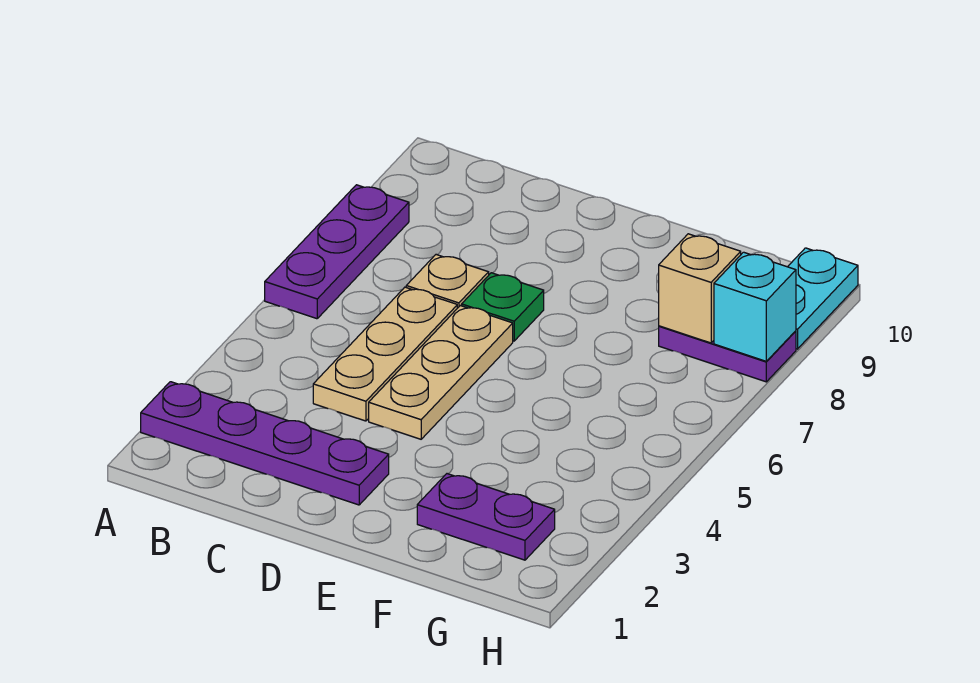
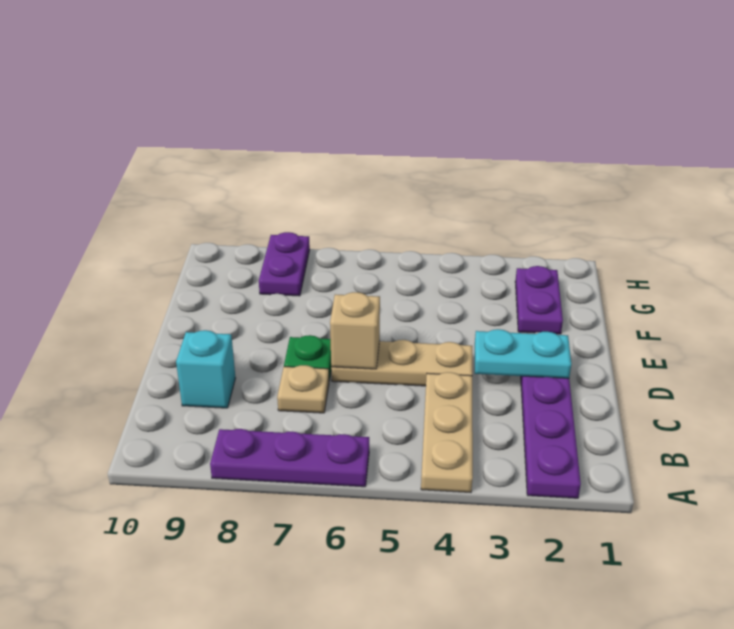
tan 1x3 plate [313,287,457,421] -> tan 1x3 plate turned to [421,372,473,492]
tan 1x1 brick [659,234,741,343] -> tan 1x1 brick moved to [330,292,380,369]
cyan 1x1 brick [714,252,796,361] -> cyan 1x1 brick moved to [176,330,235,408]
cyan 1x2 plate [788,248,858,349] -> cyan 1x2 plate moved to [475,329,571,378]

